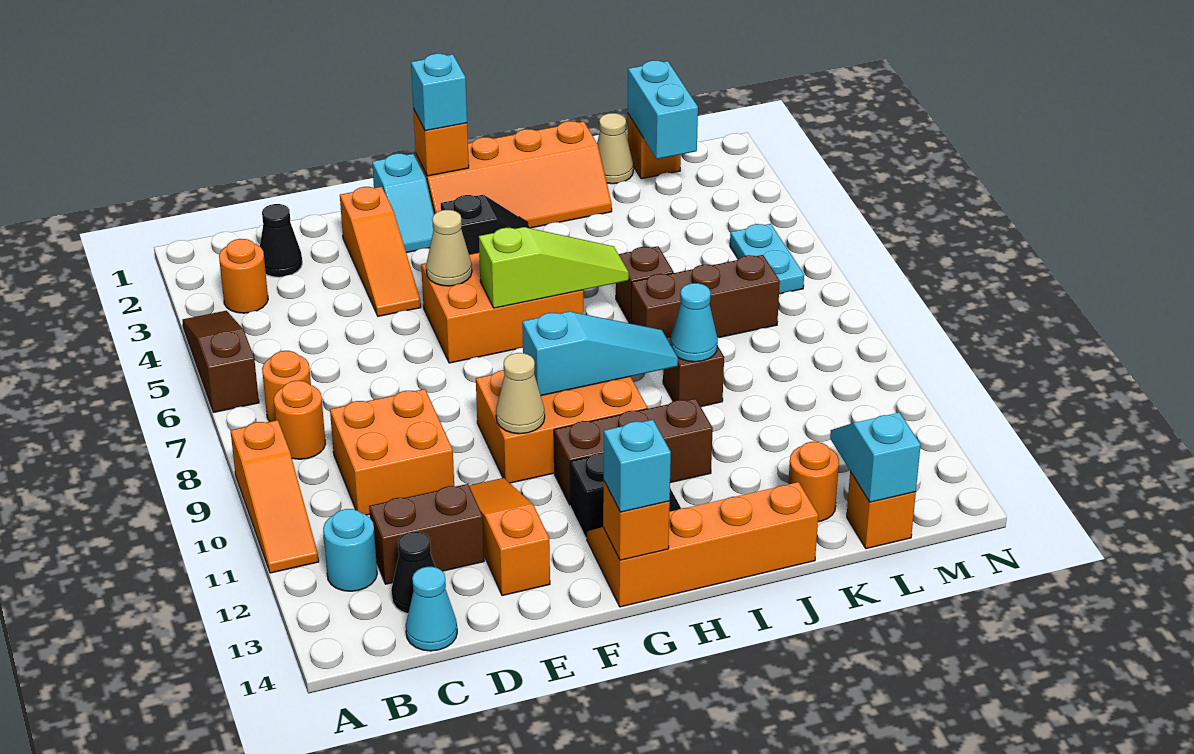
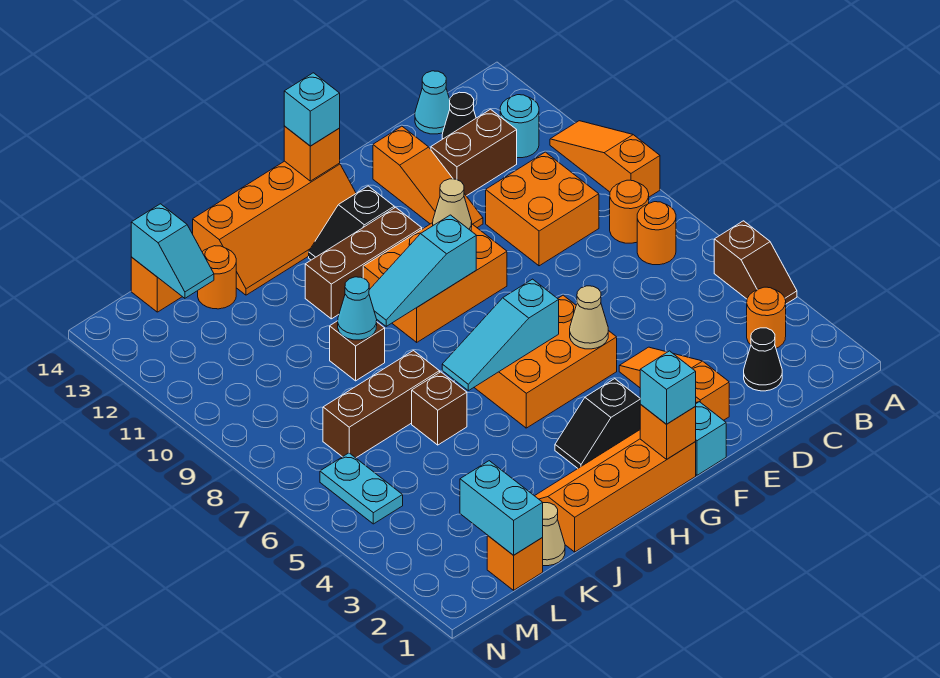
brown 1x3 slope [182,311,259,413] -> brown 1x2 slope [714,221,797,304]
lime 1x3 slope [479,227,629,308] -> cyan 1x3 slope [442,279,559,391]

